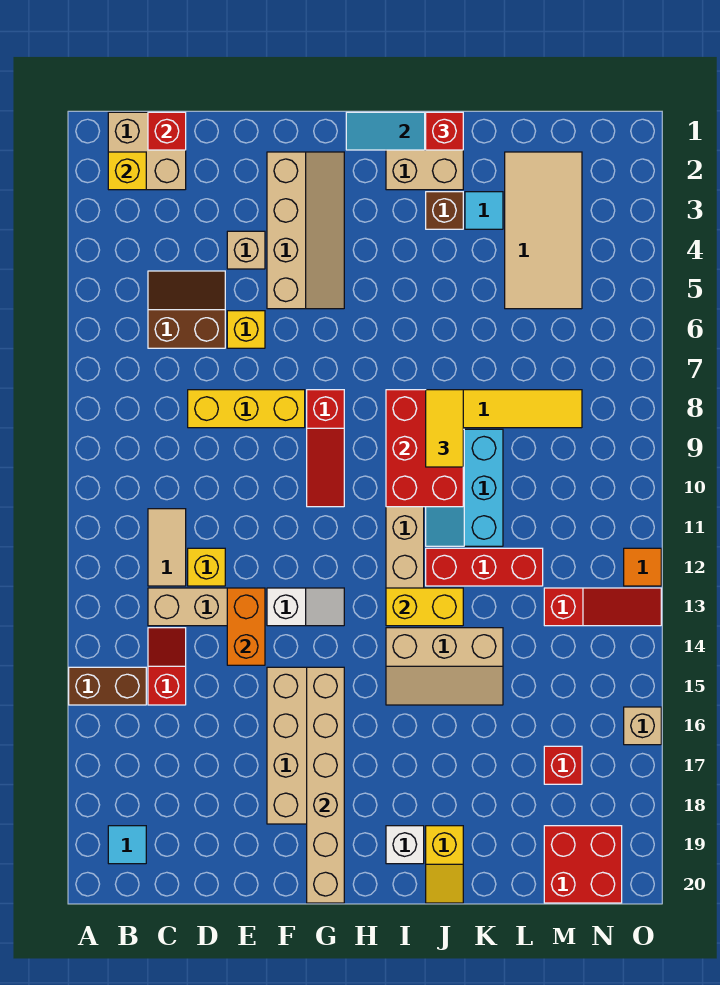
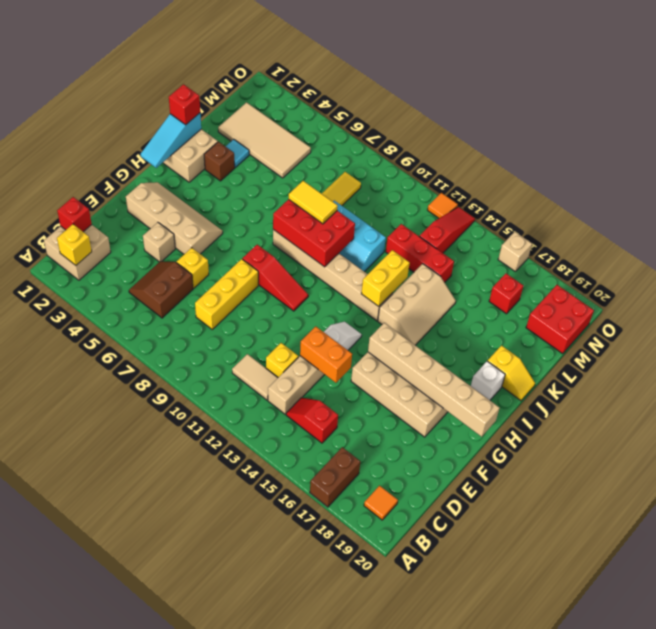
brown 1x2 brick [69,667,146,705] -> brown 1x2 brick moved to [310,447,360,507]
cyan 1x1 tile [108,826,146,864] -> orange 1x1 tile [364,486,398,520]
red 1x3 brick [426,548,543,586] -> red 1x3 brick turned to [386,224,454,283]

